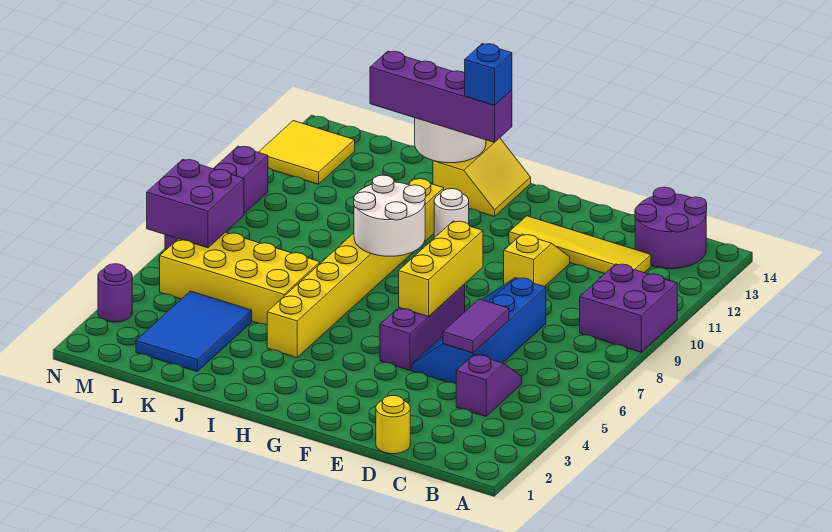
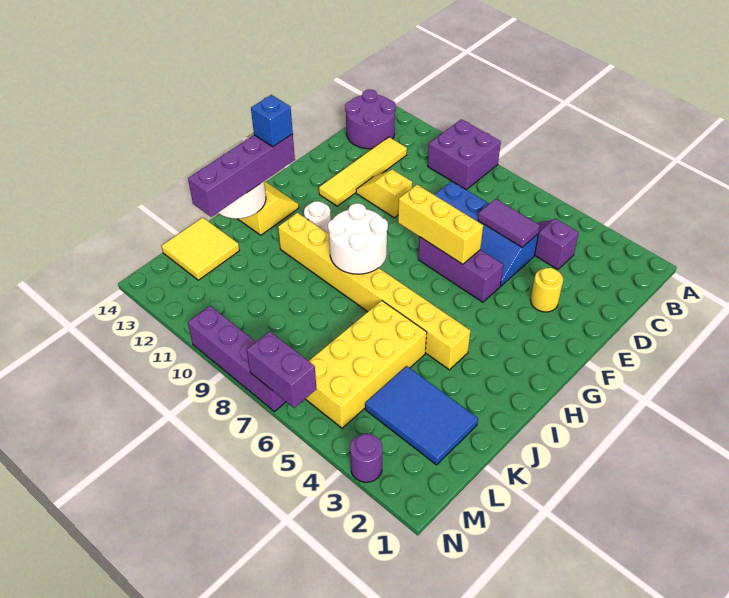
yellow 1x1 round brick [376,395,410,454] -> yellow 1x1 round brick moved to [531,268,563,312]
purple 2x2 brick [147,159,244,248] -> purple 1x2 brick [247,331,316,408]
yellow 2x2 tile [258,121,355,184] -> yellow 2x2 tile moved to [162,218,240,280]

